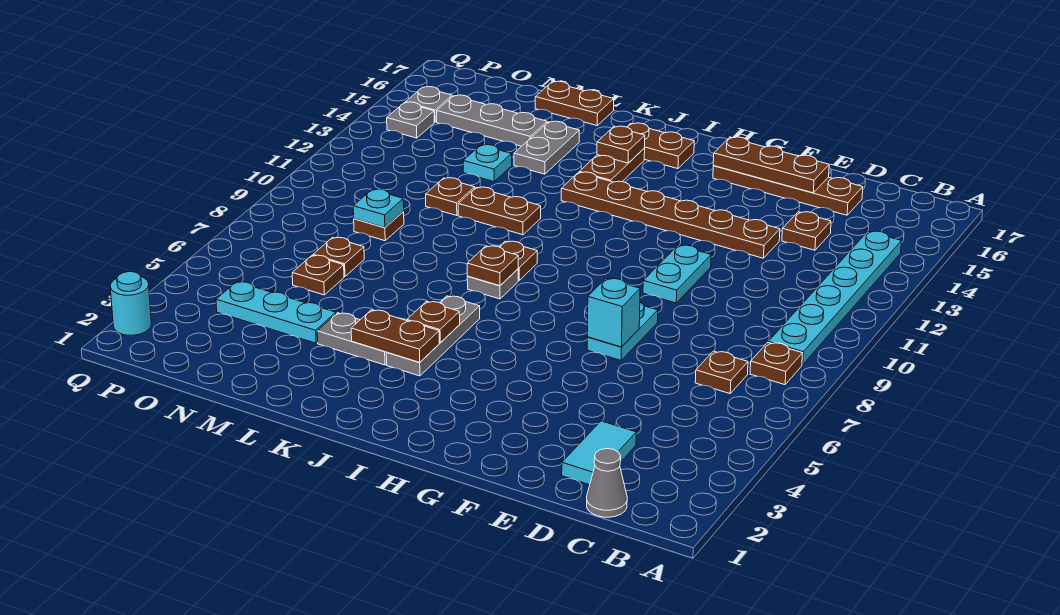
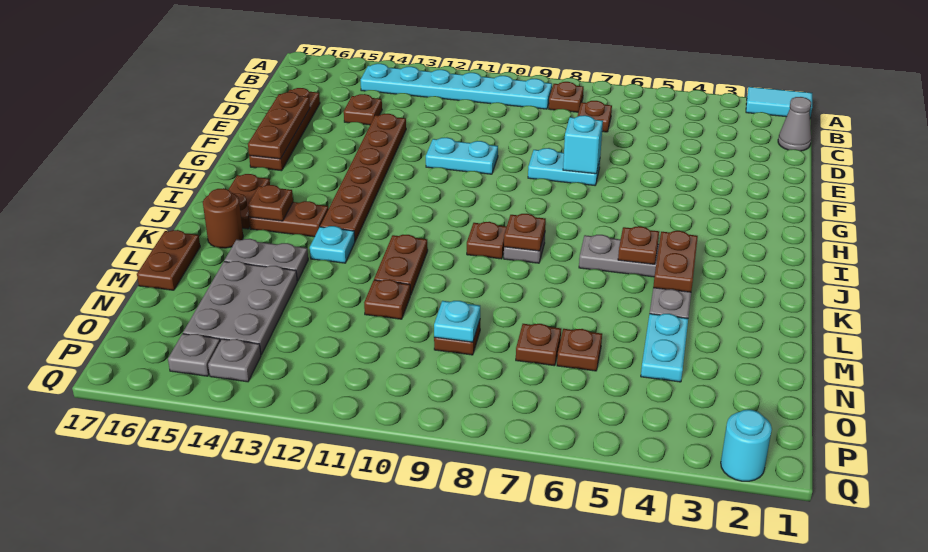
cyan 1x2 tile [562,421,636,485] -> cyan 1x2 tile moved to [746,87,812,118]
none -> brown 1x1 round brick [203,188,243,248]
cyan 1x3 plate [216,282,336,343] -> cyan 1x2 plate [641,314,688,382]
cyan 1x1 plate [463,145,512,182] -> cyan 1x1 plate moved to [310,226,355,263]
grey 1x3 plate [437,95,547,146] -> grey 2x3 plate [183,261,297,355]

